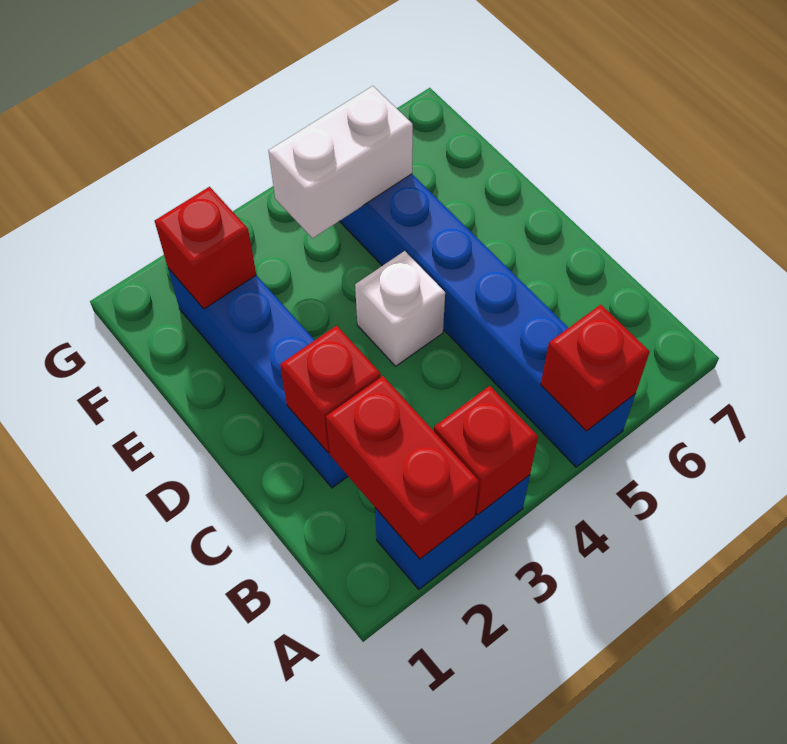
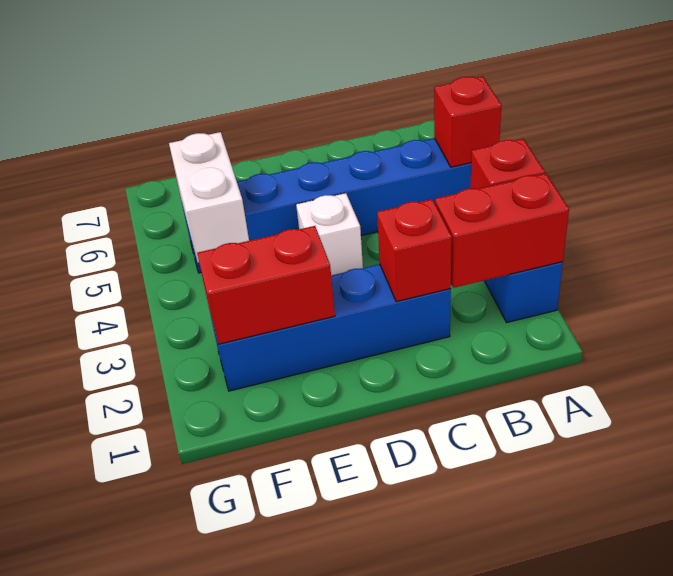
red 1x1 brick [155,187,256,309] -> red 1x2 brick [197,226,335,344]

